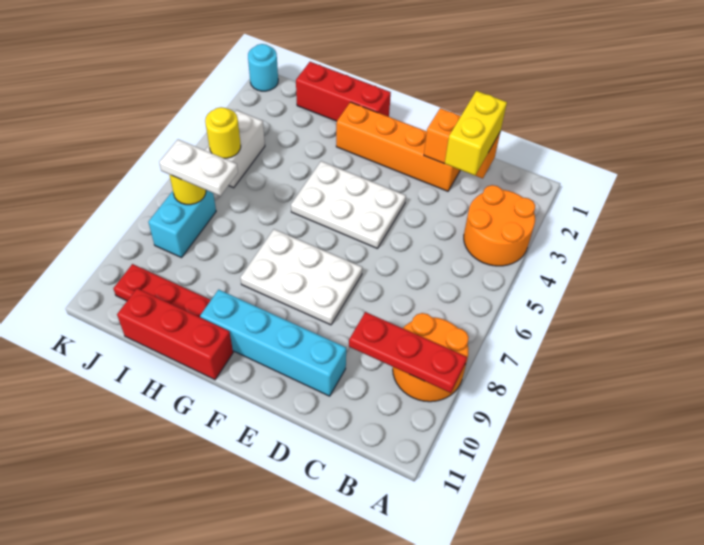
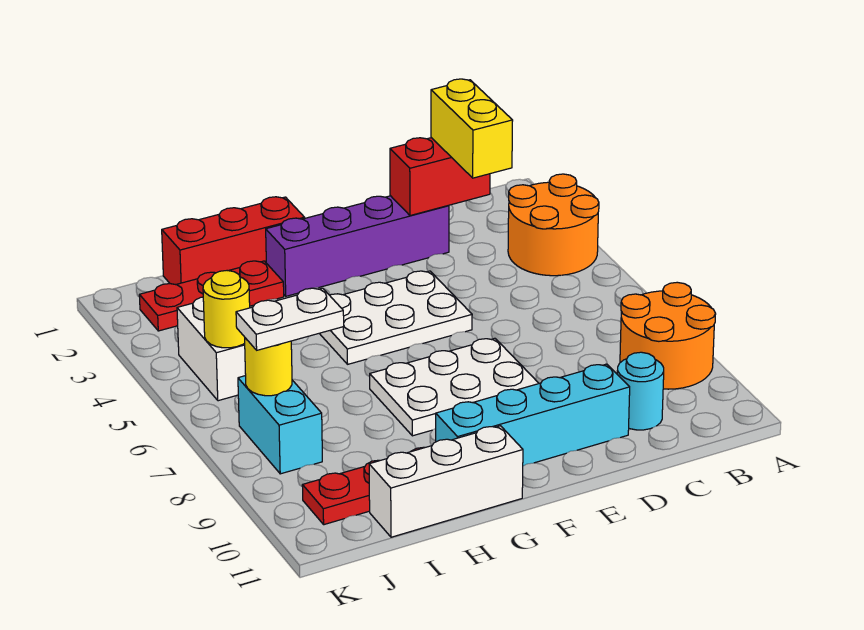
red 1x3 plate [349,312,467,393] -> red 1x3 plate moved to [139,261,284,331]
orange 1x2 brick [424,108,500,179] -> red 1x2 brick [390,138,490,216]
orange 1x4 brick [336,102,460,191] -> purple 1x4 brick [266,196,449,296]
red 1x3 brick [117,288,233,380] -> white 1x3 brick [369,426,523,537]
cyan 1x1 round brick [248,44,278,91] -> cyan 1x1 round brick moved to [617,352,664,430]

